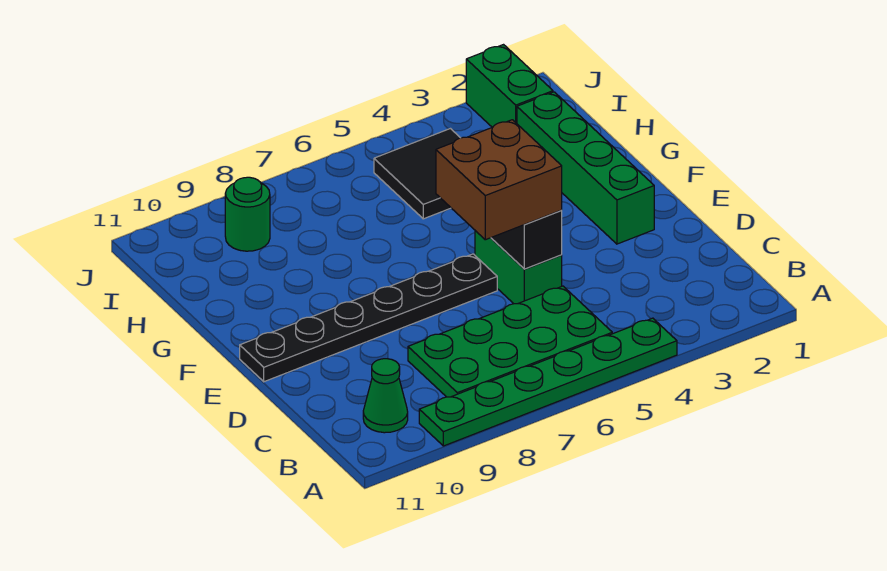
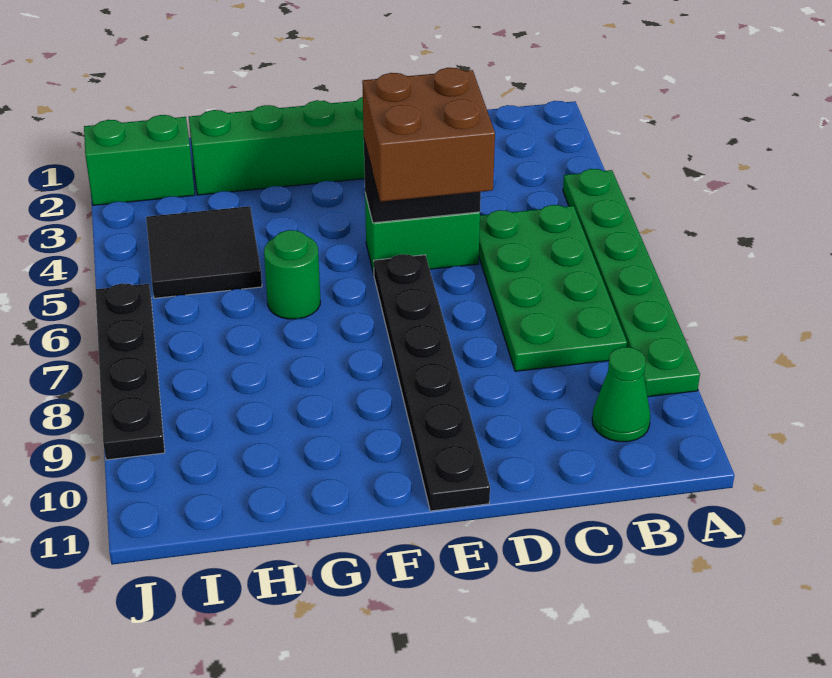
green 1x1 round brick [225,177,270,251] -> green 1x1 round brick moved to [264,230,320,319]
none -> black 1x4 plate [95,283,165,460]

